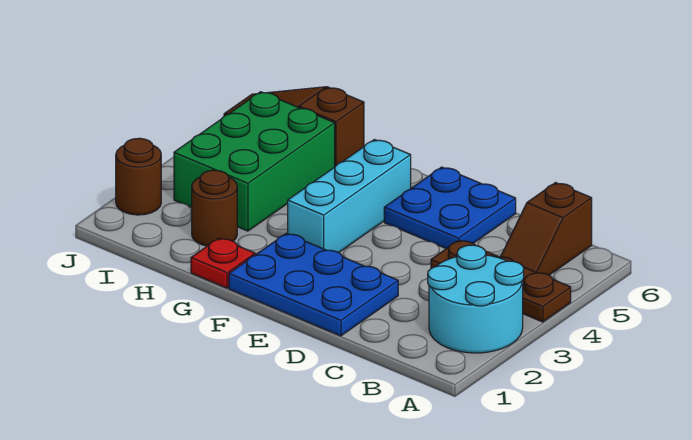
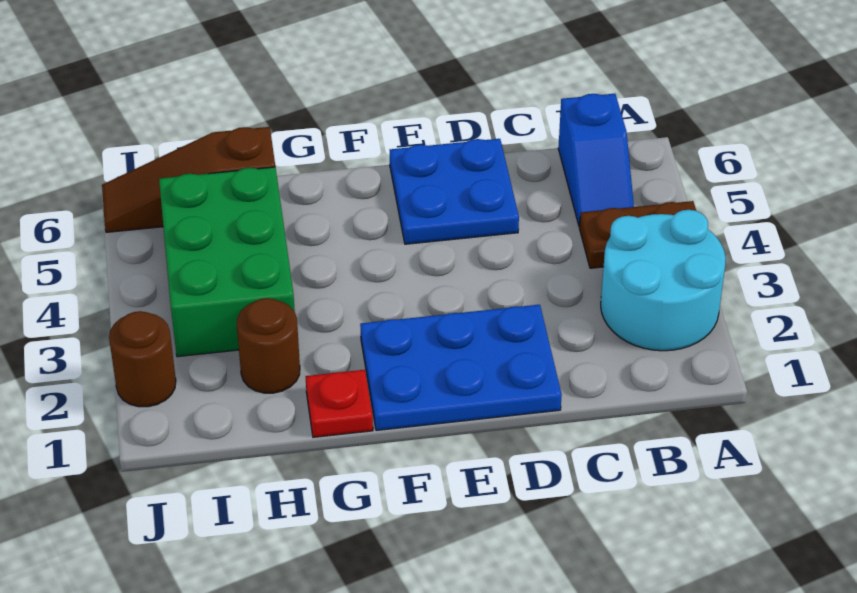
brown 1x3 plate [431,240,571,322] -> brown 1x2 plate [579,201,696,268]
brown 1x2 slope [501,183,592,275] -> blue 1x2 slope [558,94,634,227]
cyan 1x3 brick [288,140,411,253] -> none

